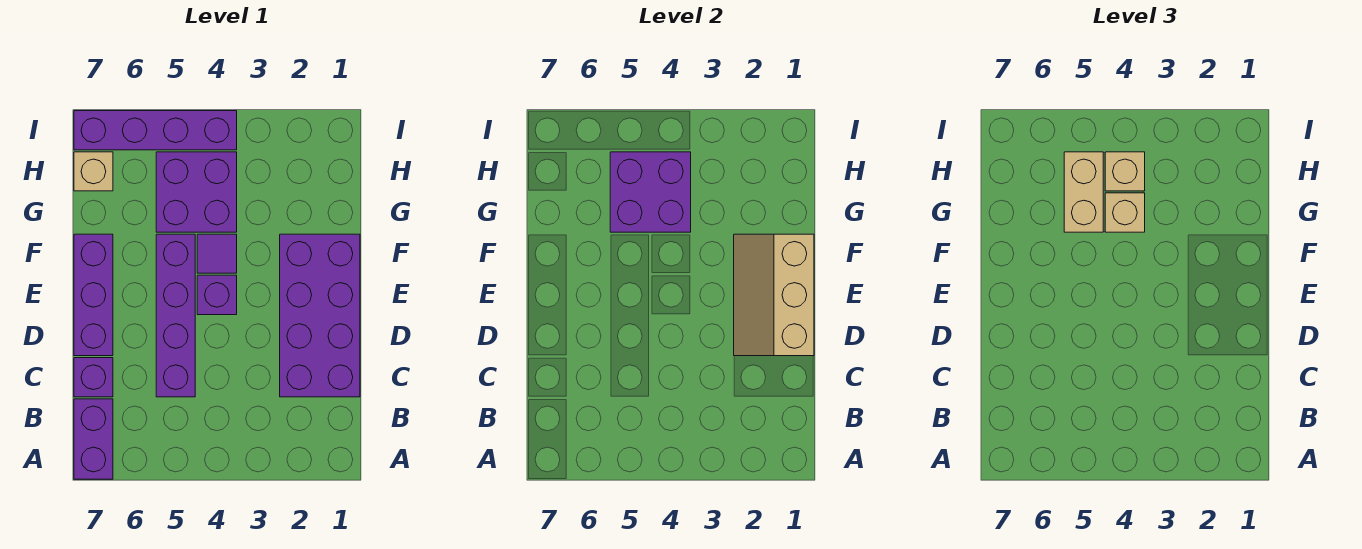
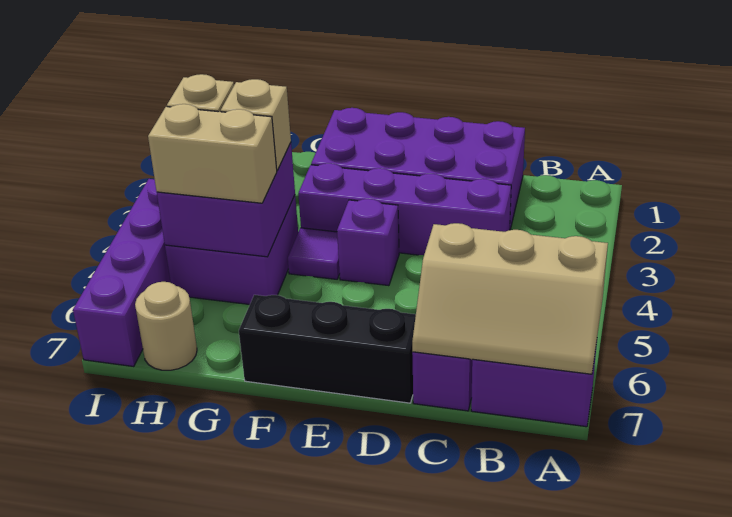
purple 1x4 brick [156,234,195,397] -> purple 1x4 brick moved to [298,163,511,255]
tan 2x3 slope [734,234,814,356] -> tan 2x3 slope moved to [412,223,608,374]
purple 1x3 brick [74,234,113,356] -> black 1x3 brick [239,295,416,403]
tan 1x1 brick [74,152,113,191] -> tan 1x1 round brick [135,282,197,370]

